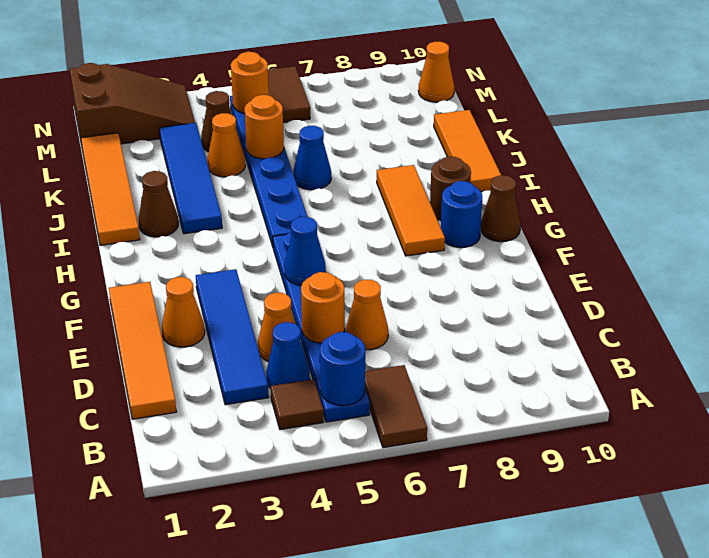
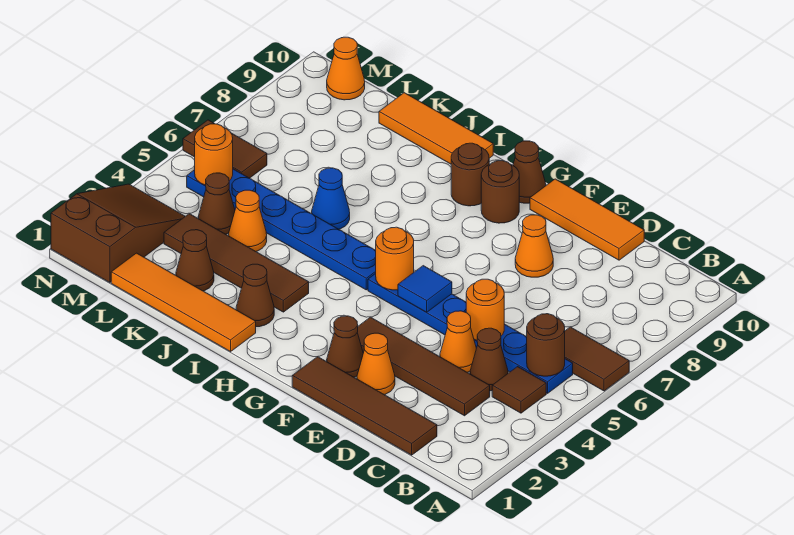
blue 1x1 round brick [320,332,365,406] -> brown 1x1 round brick [527,314,565,376]
orange 1x4 tile [109,282,176,419] -> brown 1x4 tile [292,357,437,455]
blue 1x4 tile [196,269,269,405] -> brown 1x4 tile [357,317,490,416]
blue 1x1 cone [266,322,310,388] -> brown 1x1 cone [470,328,508,391]
orange 1x1 cone [346,280,388,350] -> orange 1x1 cone moved to [515,215,553,277]
none -> brown 1x1 cone [327,316,363,377]
blue 1x1 cone [284,217,326,285] -> blue 1x1 tile [398,266,452,312]
orange 1x3 tile [377,165,445,256] -> orange 1x3 tile moved to [530,179,644,260]
blue 1x1 round brick [441,181,482,248] -> brown 1x1 round brick [481,161,519,223]
blue 1x4 tile [159,123,222,234] -> brown 1x4 tile [164,214,309,312]
none -> brown 1x1 cone [176,230,214,291]
orange 1x1 round brick [244,95,284,159] -> orange 1x1 round brick moved to [376,227,414,290]

